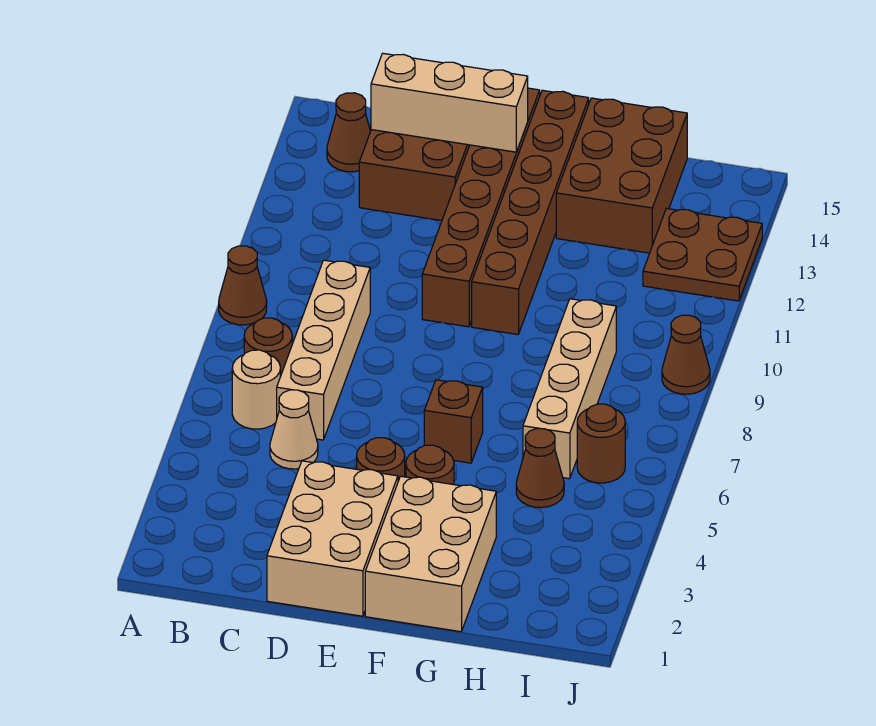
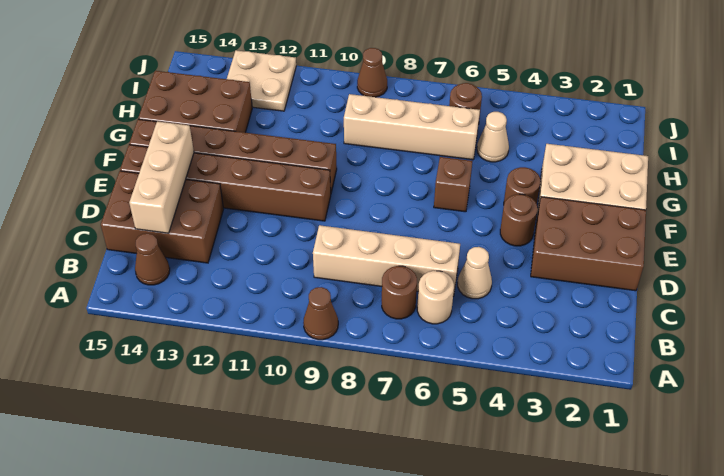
tan 2x3 brick [267,461,398,616] -> brown 2x3 brick [531,197,646,291]
brown 1x1 cone [516,429,564,508] -> tan 1x1 cone [477,112,509,162]
brown 2x2 plate [643,208,762,301] -> tan 2x2 plate [227,50,296,111]

